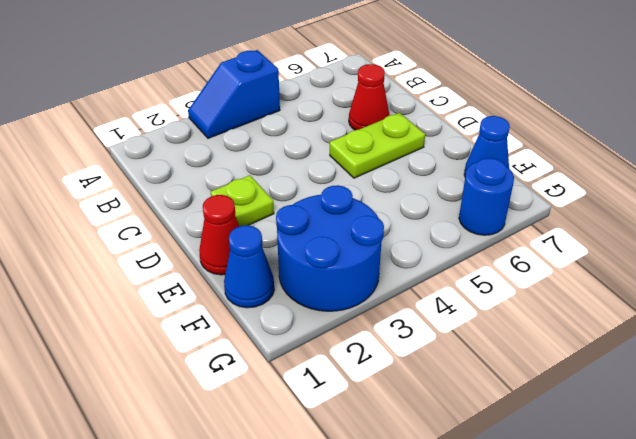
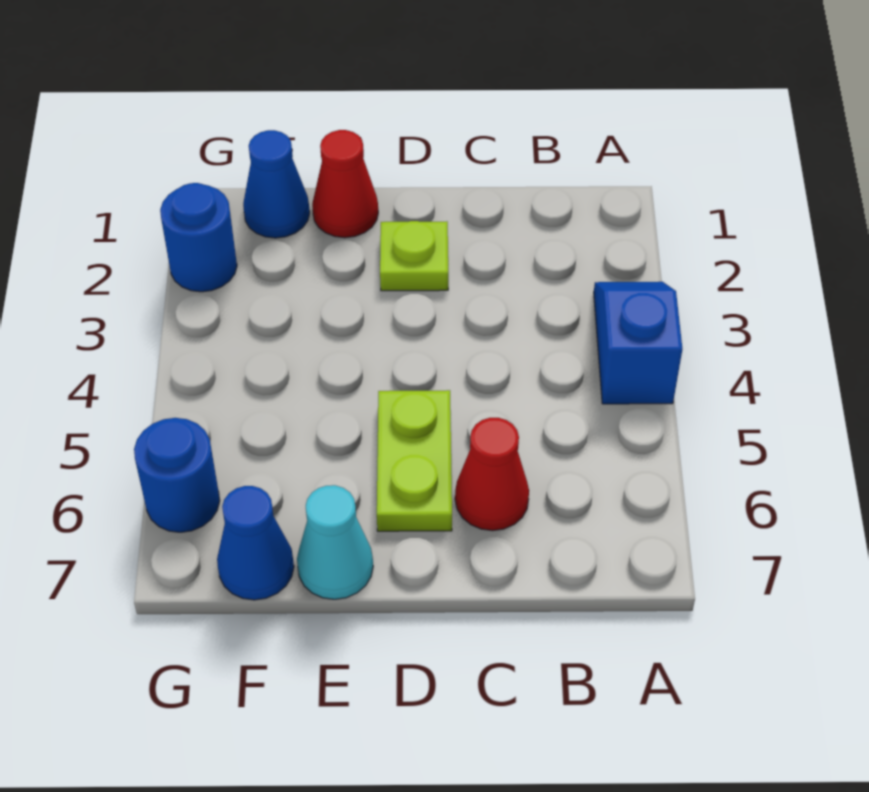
none -> cyan 1x1 cone [297,485,373,599]
blue 2x2 round brick [276,185,384,311] -> blue 1x1 round brick [160,183,237,292]

